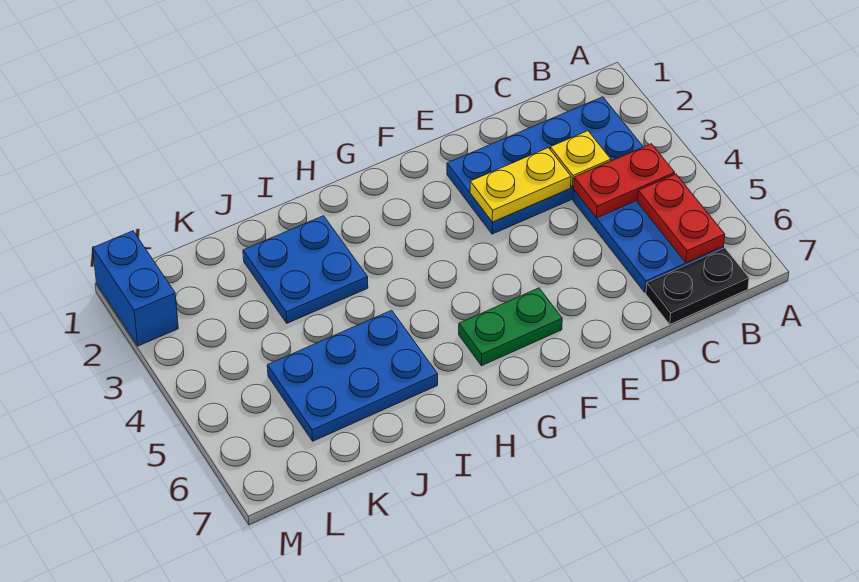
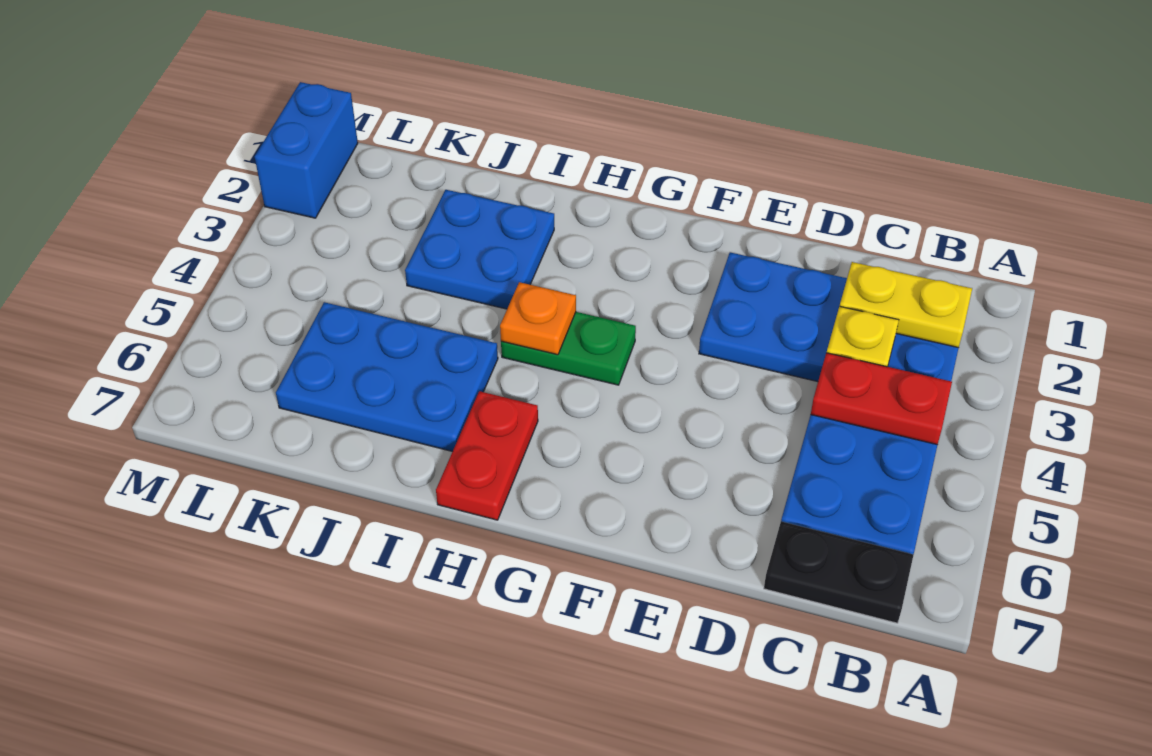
red 1x2 plate [638,174,725,263] -> red 1x2 plate moved to [436,391,538,520]
yellow 1x2 plate [470,148,571,222] -> yellow 1x2 plate moved to [840,262,972,348]
green 1x2 plate [459,288,562,366] -> green 1x2 plate moved to [501,312,636,385]
none -> orange 1x1 plate [500,282,576,355]

